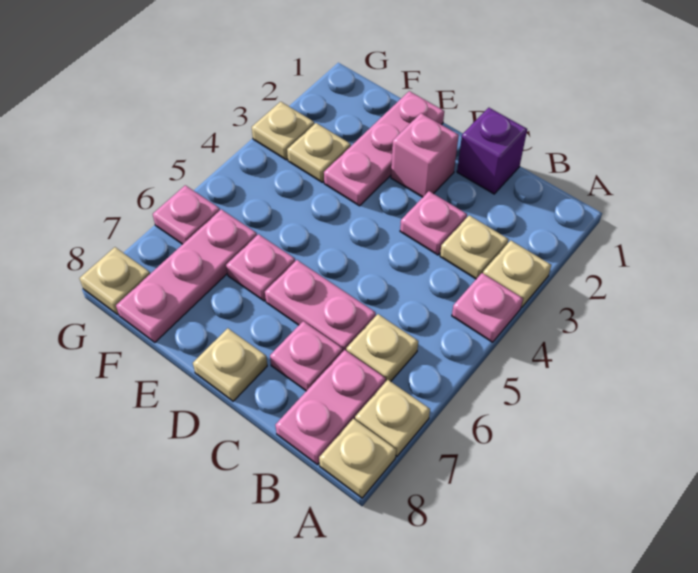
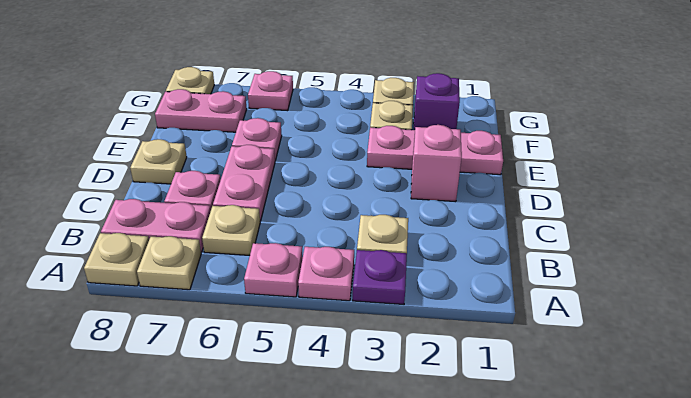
tan 1x1 plate [483,240,551,308] -> purple 1x1 plate [353,250,407,304]
purple 1x1 brick [457,108,527,194] -> purple 1x1 brick moved to [414,73,460,130]
pink 1x1 plate [400,191,467,255] -> pink 1x1 plate moved to [244,243,303,297]
pink 1x3 plate [116,209,257,342] -> pink 1x2 plate [155,89,247,132]

